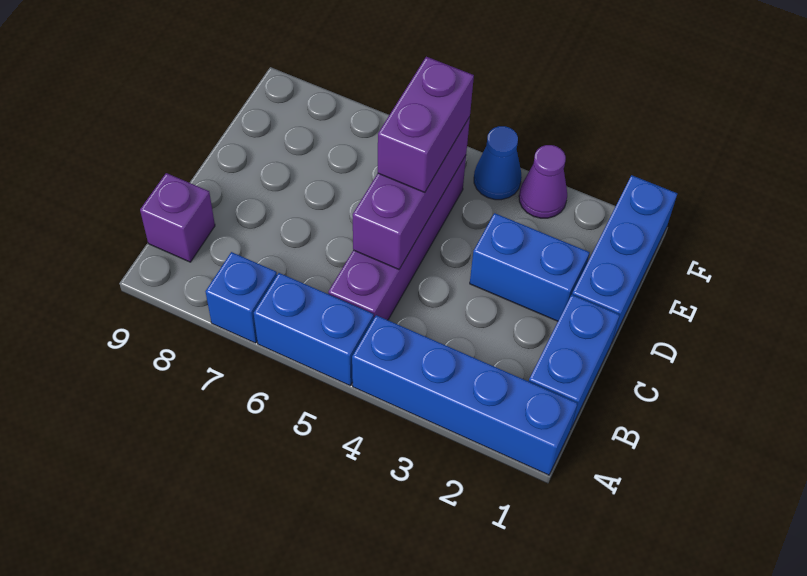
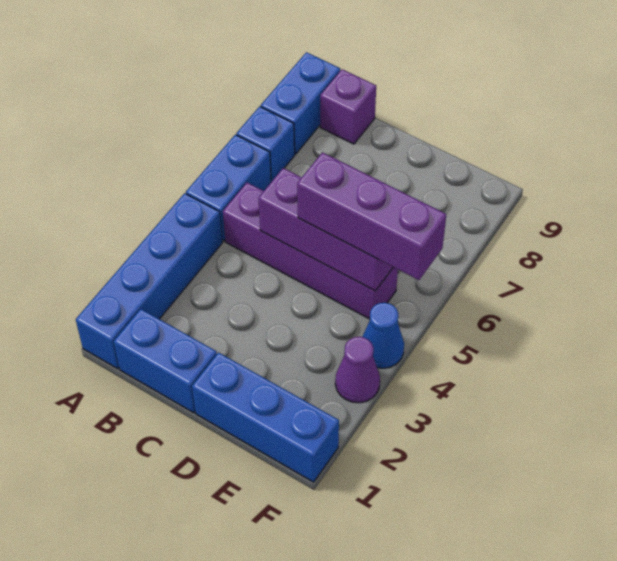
blue 1x2 brick [470,213,590,321] -> blue 1x2 brick moved to [261,52,340,154]
purple 1x2 brick [378,57,474,192] -> purple 1x3 brick [297,152,446,280]

